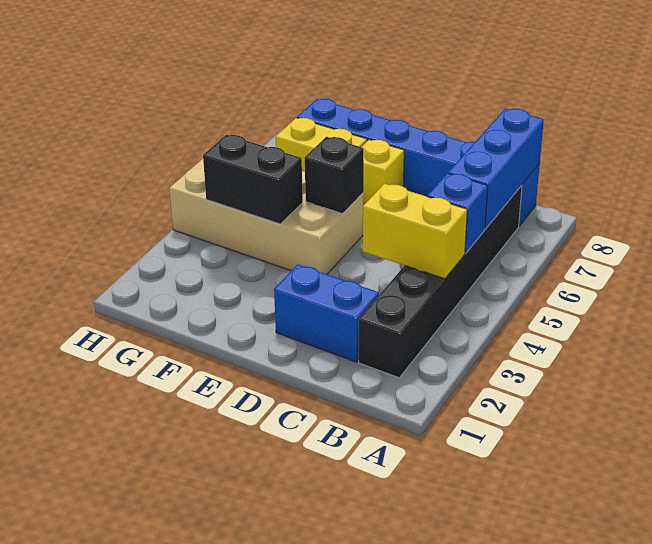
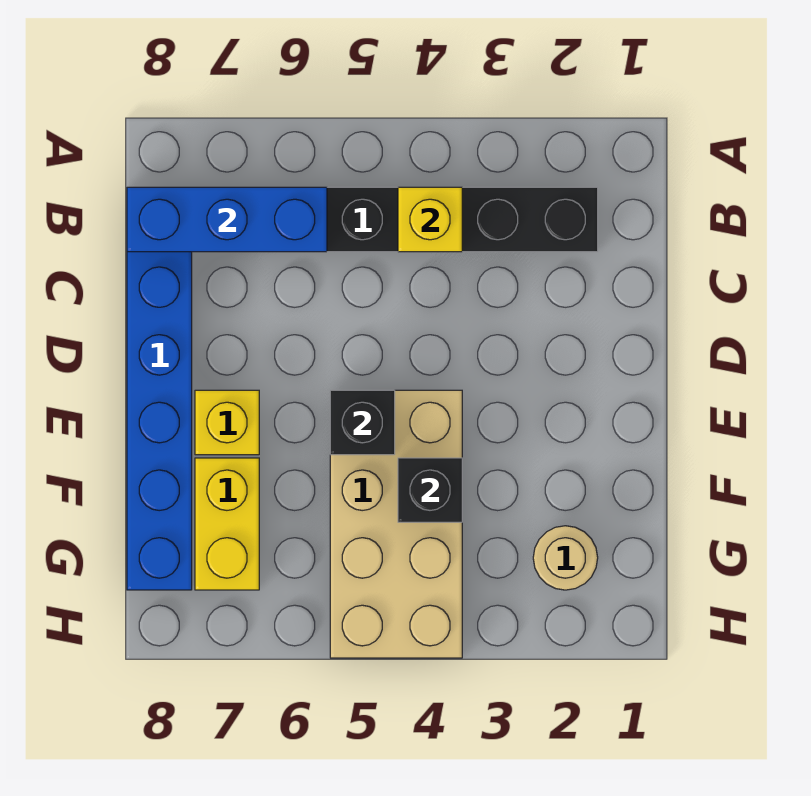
yellow 1x2 brick [363,184,467,279] -> yellow 1x1 brick [398,187,462,252]
blue 1x1 brick [427,173,488,253] -> none
blue 1x2 brick [274,264,379,362] -> none
black 1x2 brick [203,135,303,224] -> black 1x1 brick [398,458,462,522]
none -> tan 1x1 round brick [533,526,598,590]

